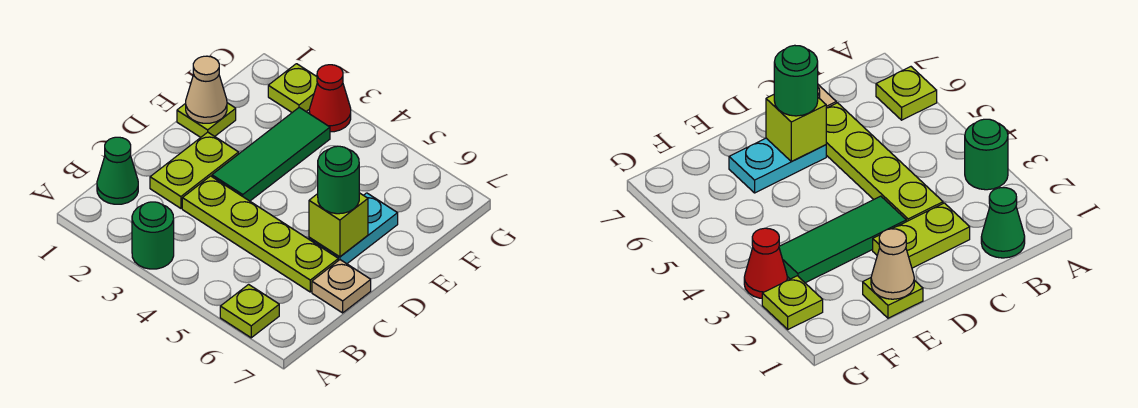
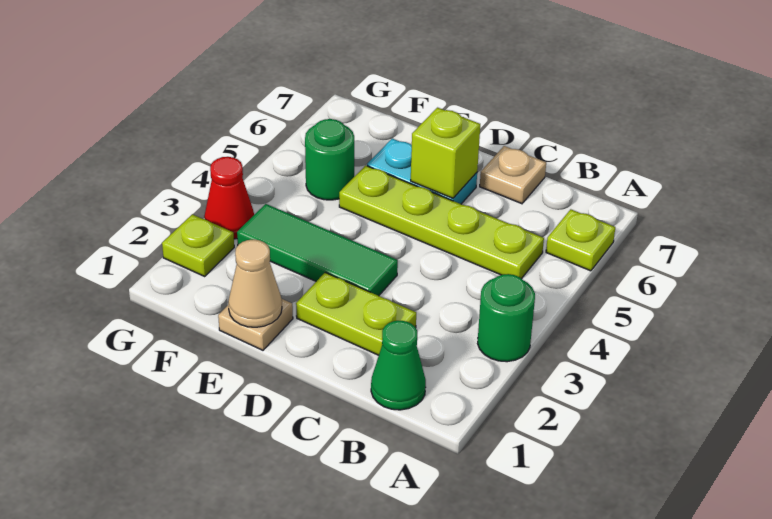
lime 1x4 plate [182,176,338,292] -> lime 1x4 plate turned to [339,165,544,279]
green 1x1 round brick [318,146,359,214] -> green 1x1 round brick moved to [305,119,354,200]
lime 1x1 plate [177,103,236,137] -> tan 1x1 plate [218,299,293,350]

